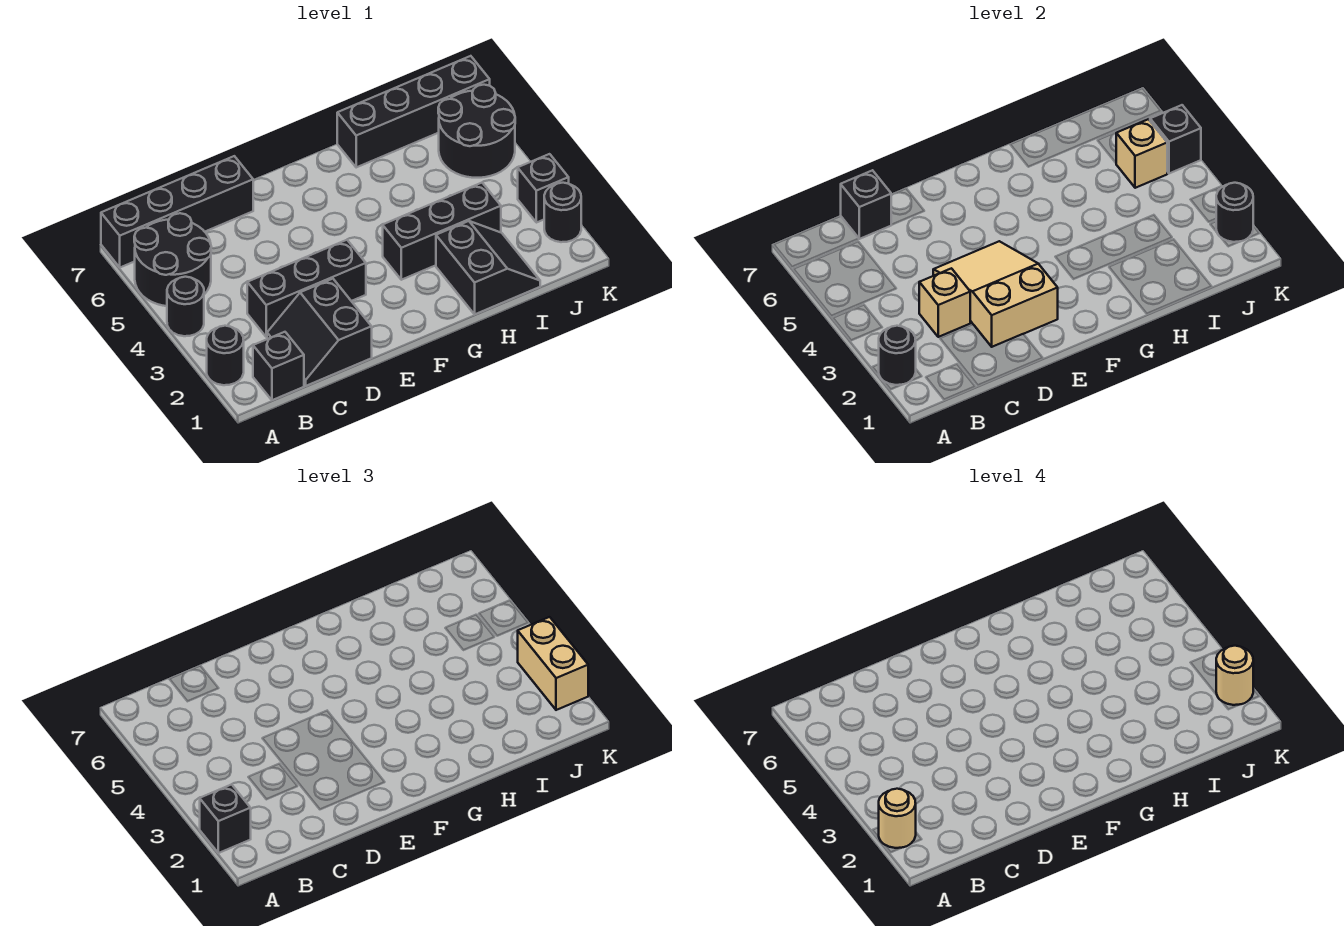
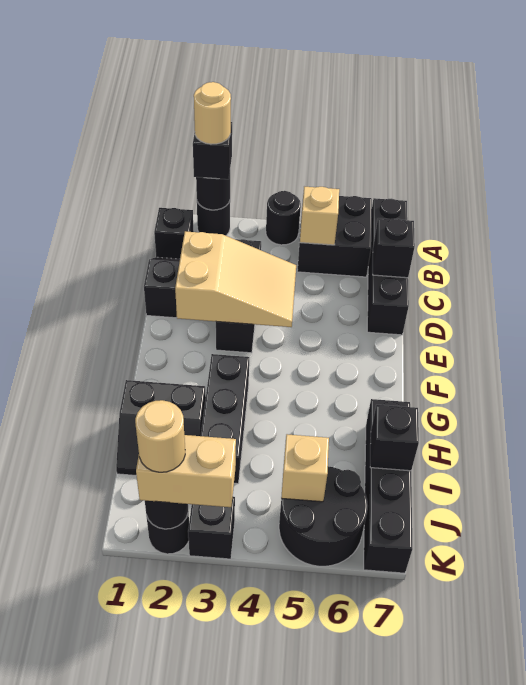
black 2x2 round brick [134,213,211,306] -> black 2x2 brick [297,196,372,277]
tan 1x1 brick [919,268,970,337] -> tan 1x1 brick moved to [300,187,339,245]
black 1x1 brick [1150,105,1201,173] -> black 1x1 brick moved to [370,405,419,471]

